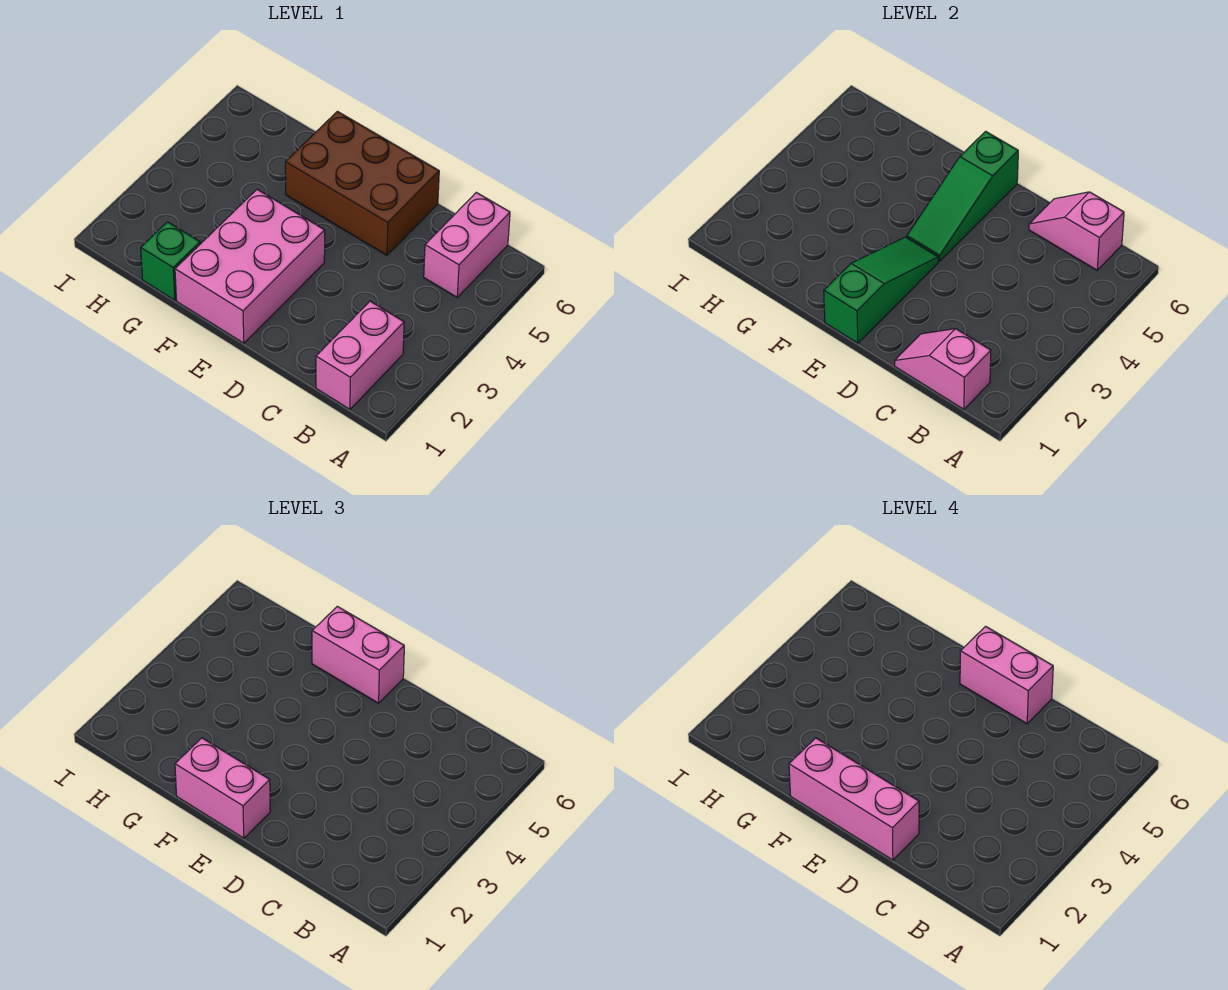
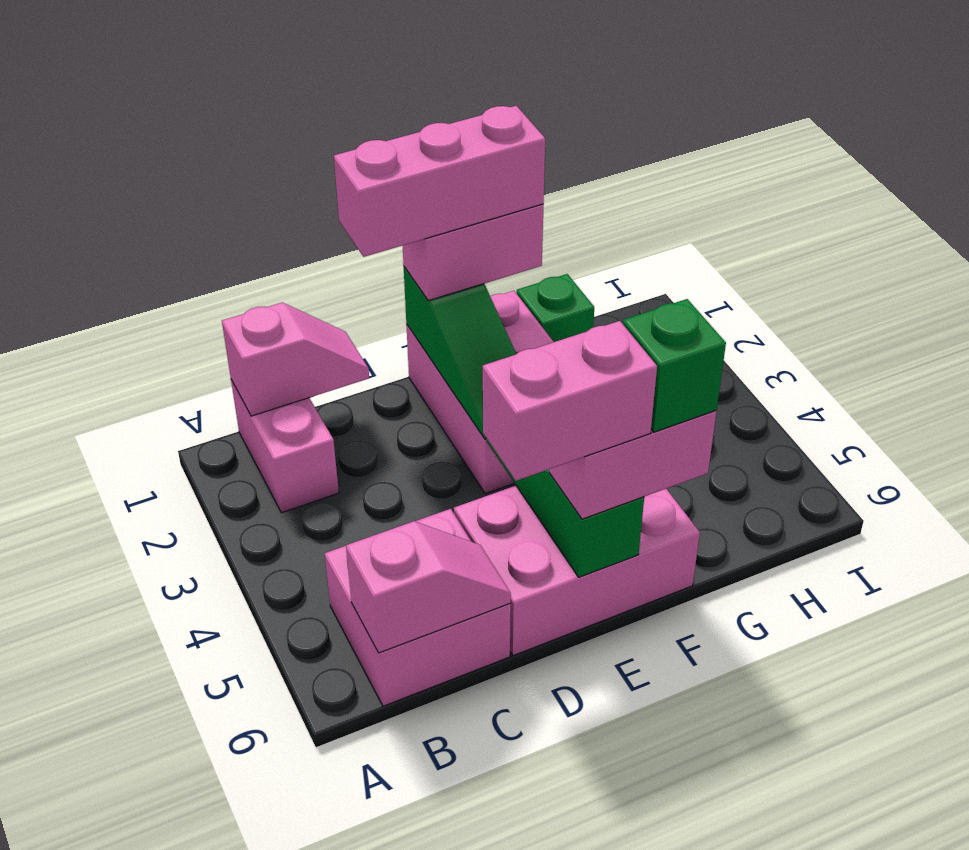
pink 1x2 brick [424,192,510,297] -> pink 2x2 brick [325,509,511,706]
brown 2x3 brick [285,111,439,255] -> pink 2x3 brick [454,486,700,656]
none -> green 1x1 brick [623,299,726,432]

